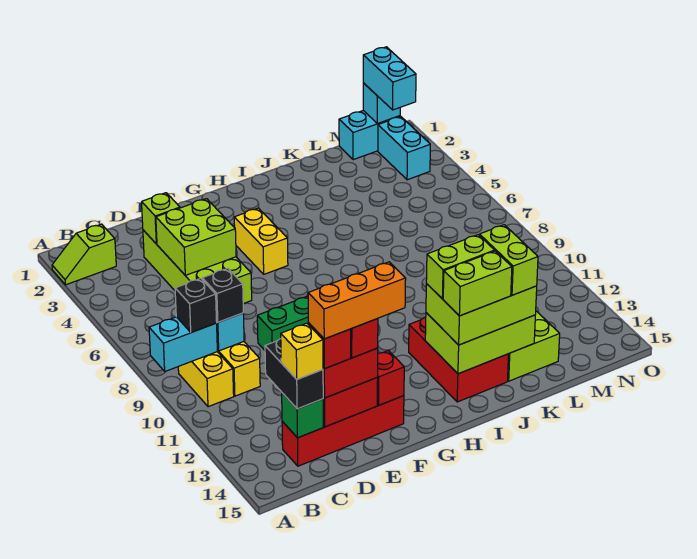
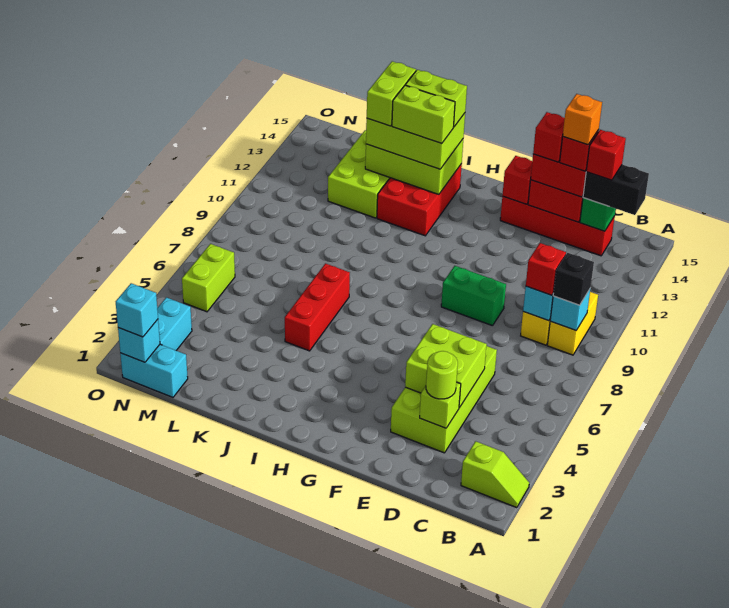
cyan 1x2 brick [149,317,217,371] -> cyan 1x1 brick [550,289,590,330]
black 1x1 brick [202,268,243,322] -> red 1x1 brick [526,243,566,295]
black 1x2 brick [265,339,323,409] -> black 1x2 brick turned to [583,165,649,215]
yellow 1x1 brick [281,323,323,379] -> red 1x1 brick [586,130,626,180]
none -> lime 1x1 round brick [426,351,458,399]
orange 1x3 brick [308,262,406,339] -> orange 1x1 brick [563,94,602,145]
yellow 1x2 brick [234,208,288,274] -> none
none -> red 1x3 brick [285,264,350,351]
cyan 1x2 brick [363,47,416,110] -> cyan 1x1 brick [116,283,158,337]
none -> lime 1x2 brick [182,244,235,312]

